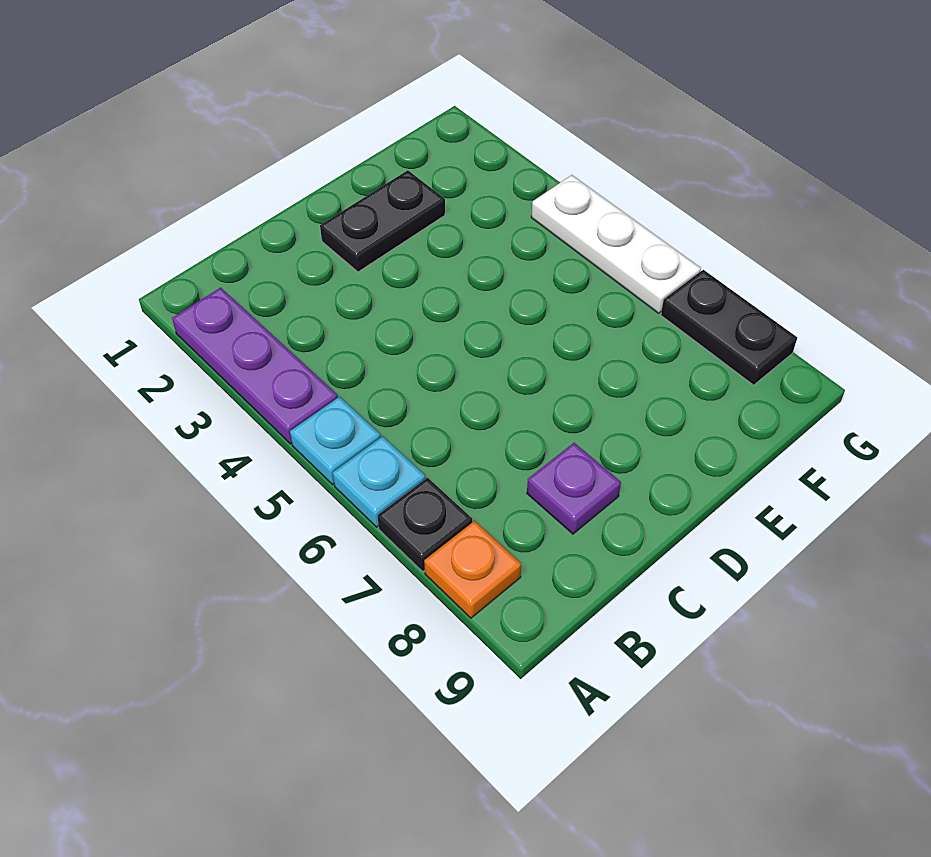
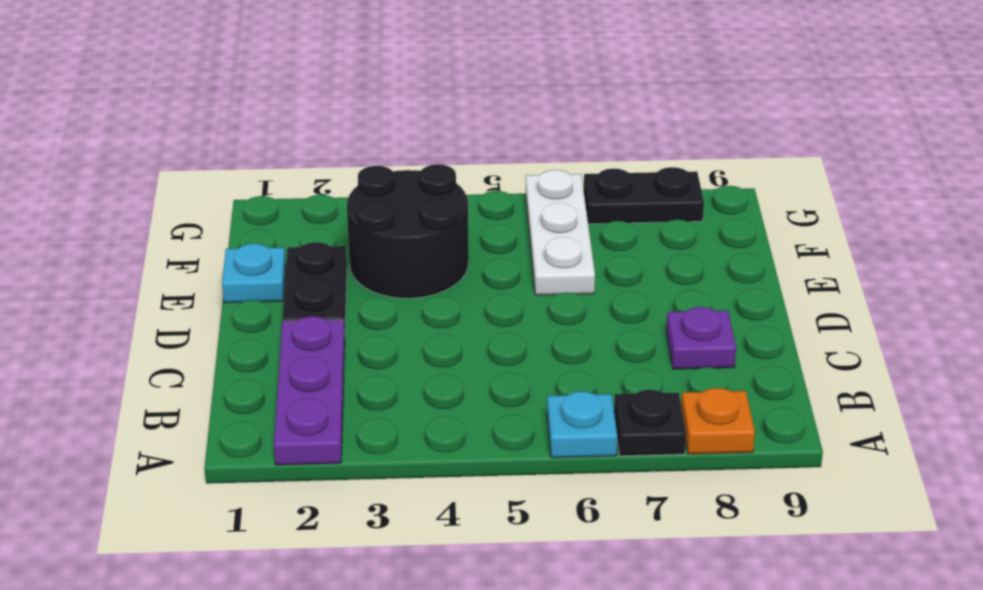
purple 1x3 plate [172,288,338,444] -> purple 1x3 plate turned to [274,316,345,465]
cyan 1x1 plate [290,397,381,485] -> cyan 1x1 plate moved to [222,244,286,303]
none -> black 2x2 round brick [347,164,468,298]
white 1x3 plate [531,175,701,313] -> white 1x3 plate turned to [526,170,595,295]

